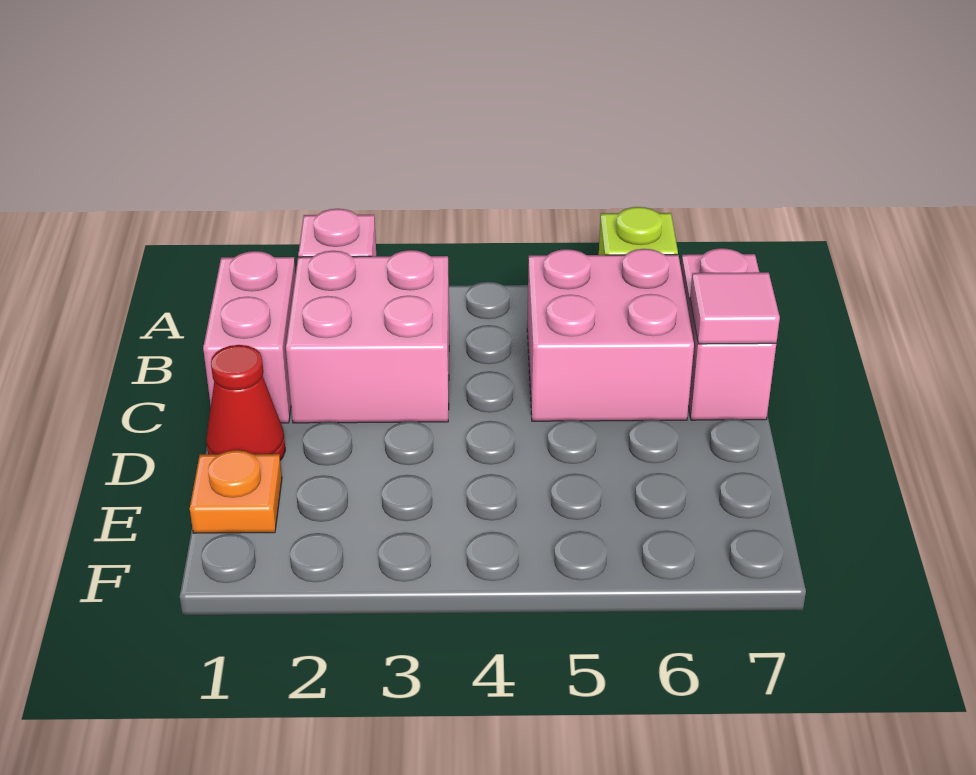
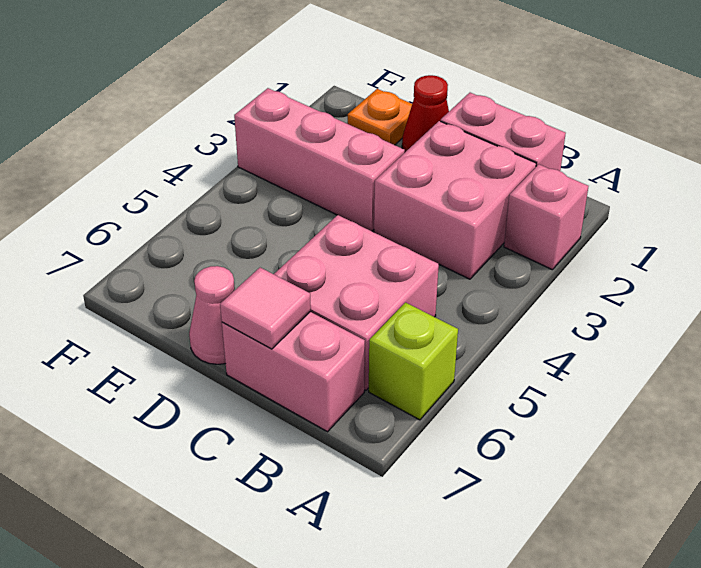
none -> pink 1x3 brick [234,88,405,231]
none -> pink 1x1 cone [189,266,235,364]

